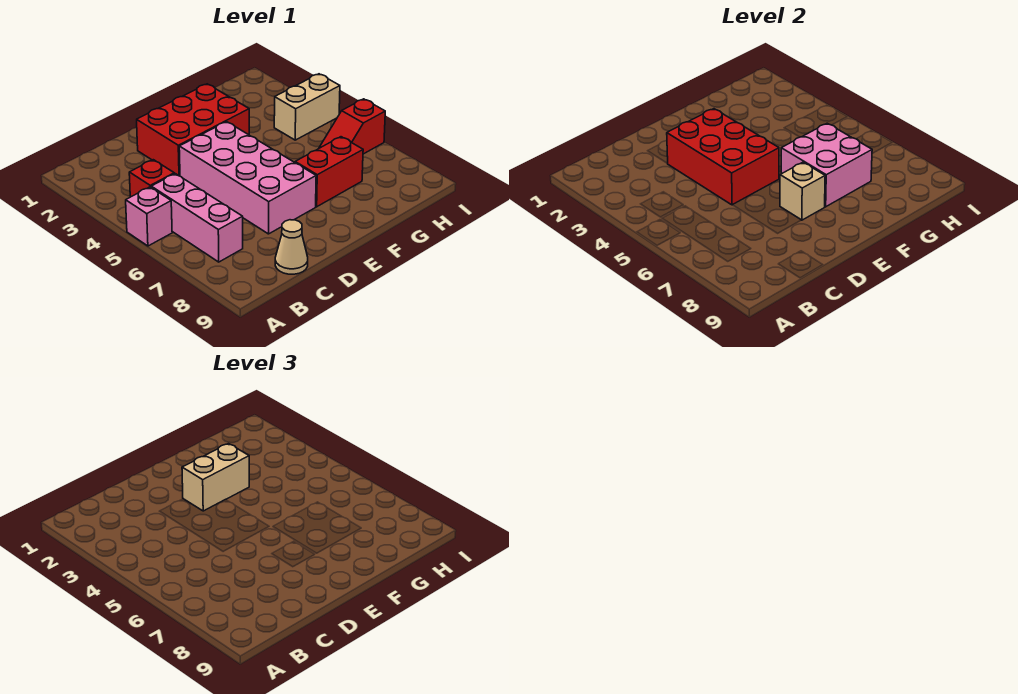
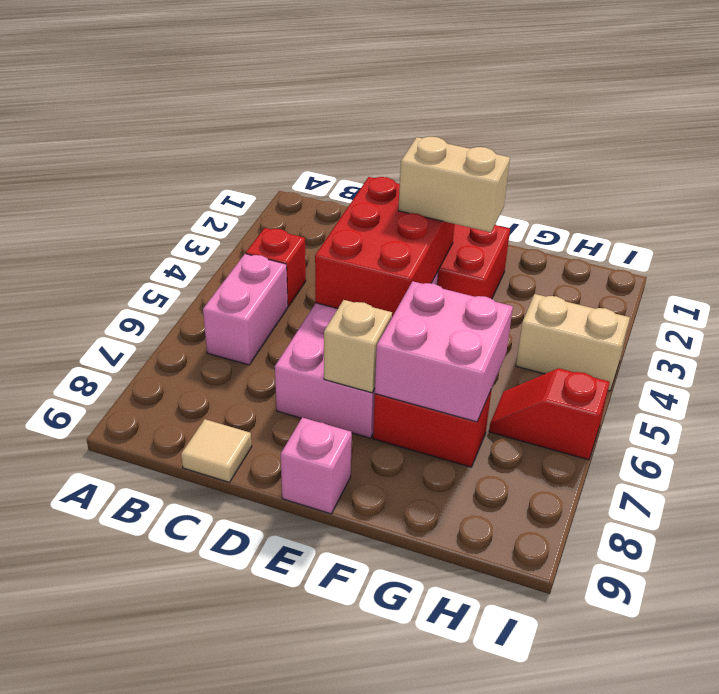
pink 1x1 brick [126,187,172,246] -> pink 1x1 brick moved to [281,418,352,514]
pink 1x3 brick [151,174,243,262] -> pink 1x2 brick [203,254,288,365]
tan 1x1 cone [275,220,308,274] -> tan 1x1 tile [181,419,252,482]

